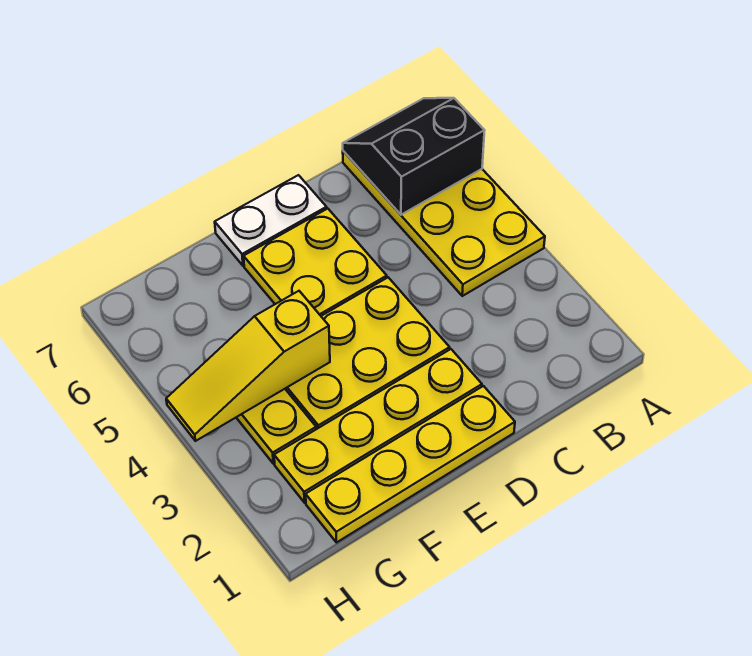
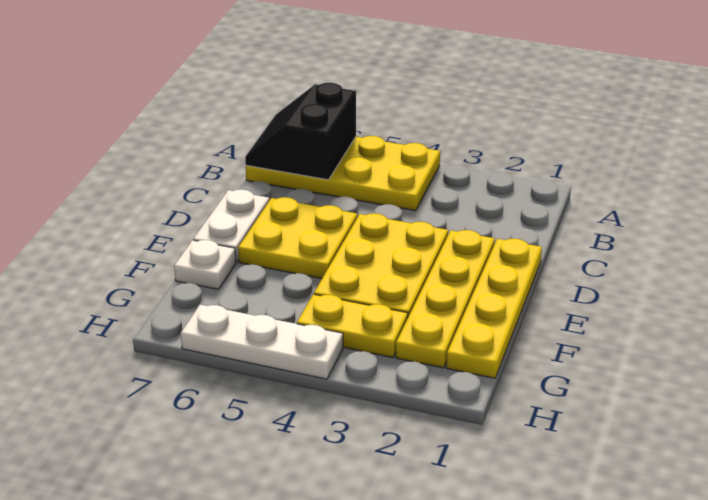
yellow 1x3 slope [166,291,330,441] -> none
none -> white 1x1 plate [174,240,236,289]
none -> white 1x3 plate [181,305,343,379]

